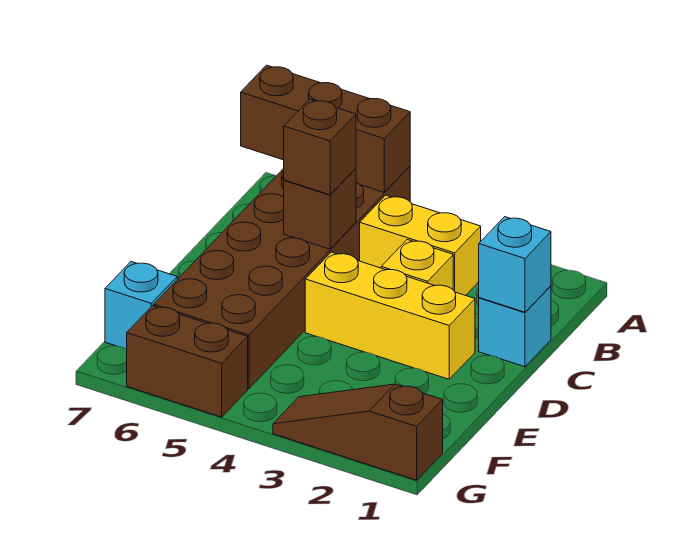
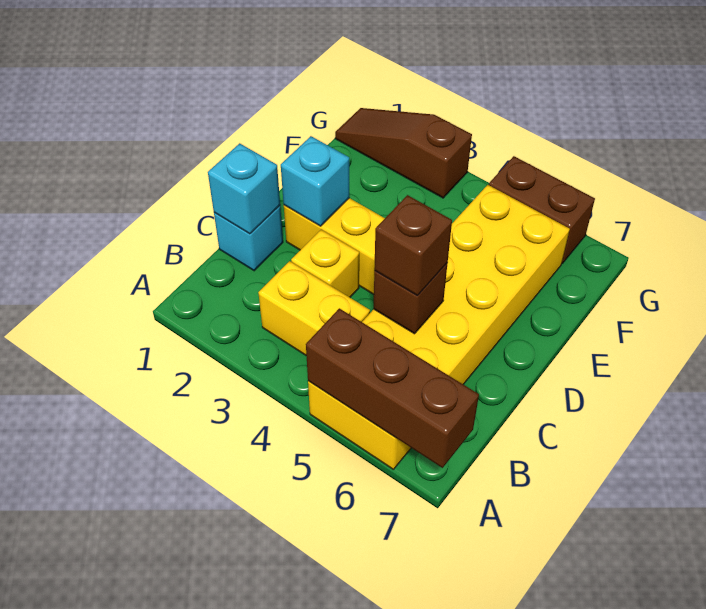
brown 2x6 brick [154,166,410,389] -> yellow 2x6 brick [308,185,570,469]
cyan 1x1 brick [105,262,177,349] -> cyan 1x1 brick moved to [281,136,349,226]
brown 1x3 slope [273,384,443,480] -> brown 1x3 slope turned to [335,108,472,198]

